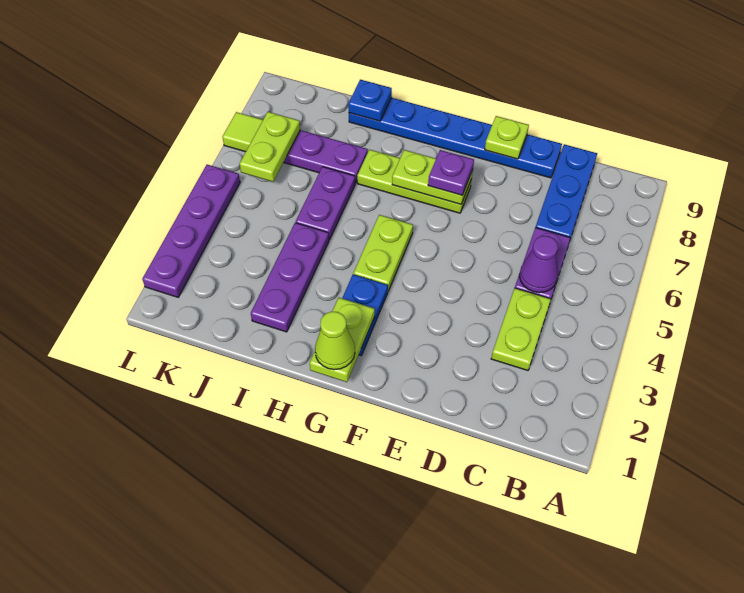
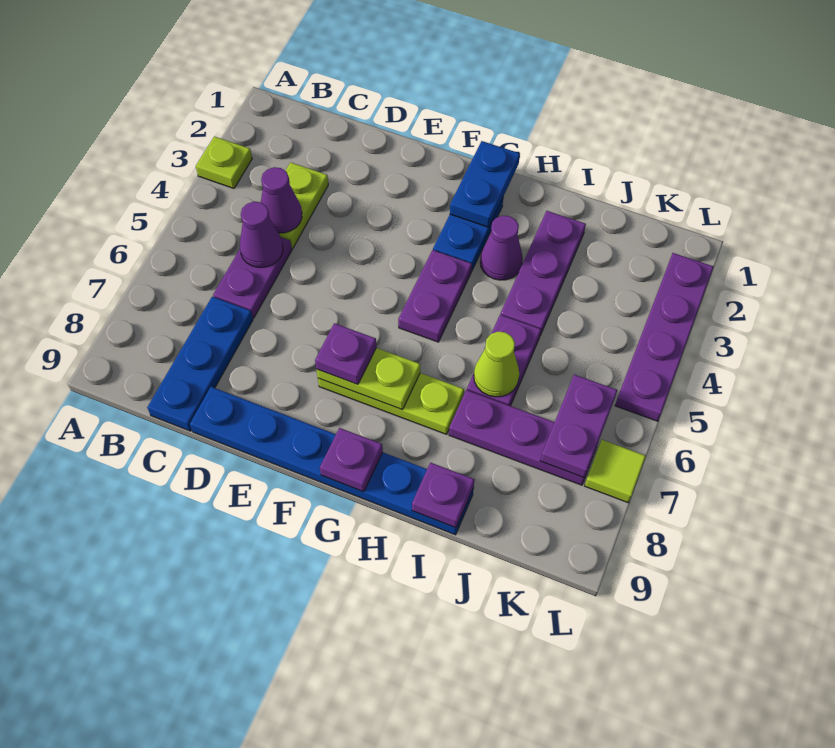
none -> purple 1x1 cone [261,167,302,233]
lime 1x1 plate [485,116,529,159] -> lime 1x1 plate moved to [196,136,252,188]
lime 1x2 plate [310,298,375,382] -> blue 1x2 plate [450,141,520,227]
lime 1x1 cone [315,311,355,370] -> lime 1x1 cone moved to [474,332,519,397]
lime 1x2 plate [353,215,413,291] -> purple 1x2 plate [398,250,472,342]
none -> purple 1x1 plate [320,428,383,492]
none -> purple 1x1 cone [480,216,523,280]
blue 1x1 plate [348,80,392,121] -> purple 1x1 plate [412,463,474,528]
lime 1x2 plate [240,112,300,182] -> purple 1x2 plate [540,375,617,478]

